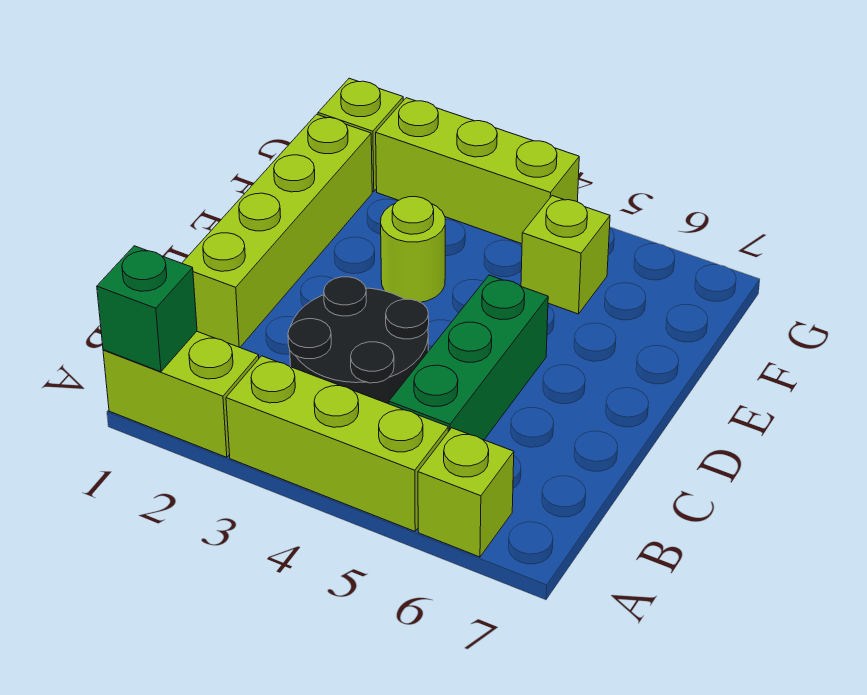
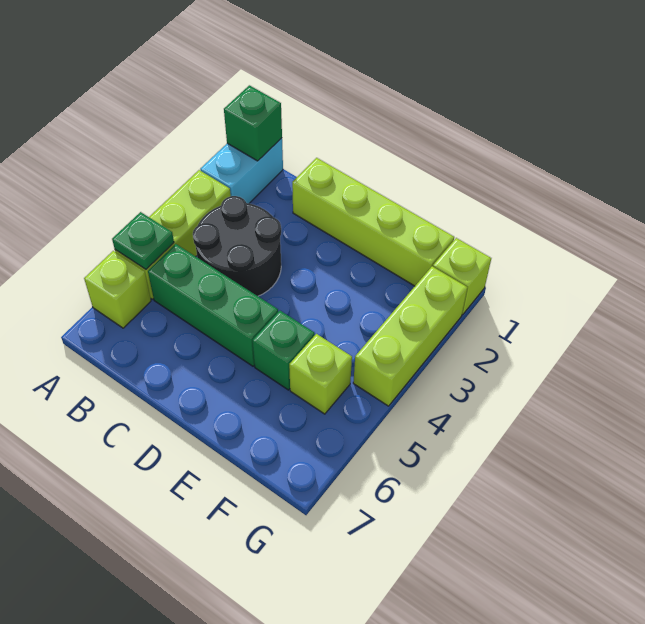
lime 1x2 brick [103,332,259,457] -> cyan 1x2 brick [200,138,283,203]
none -> green 1x1 plate [112,212,174,269]
lime 1x1 round brick [381,197,445,302] -> none
none -> green 1x1 brick [253,311,315,390]

